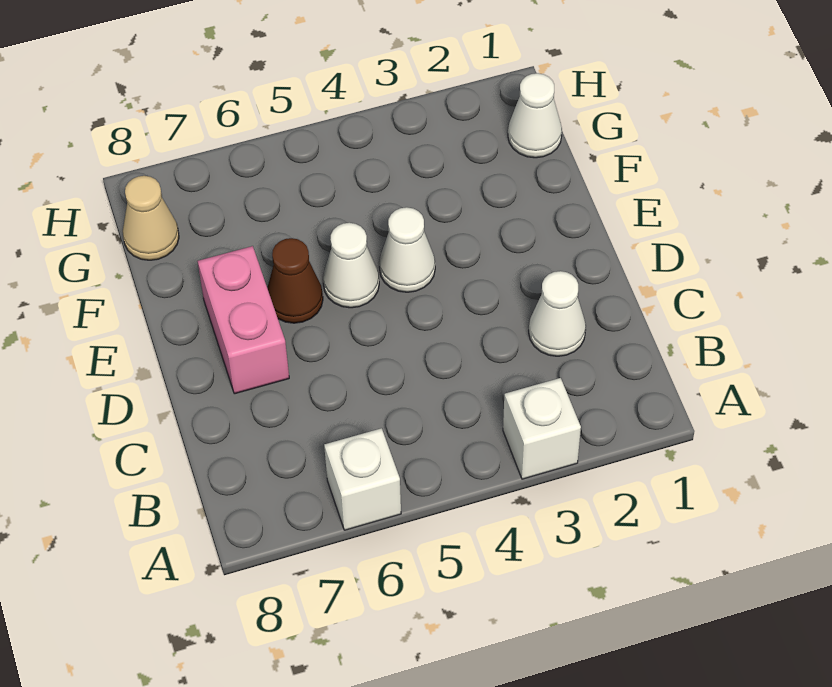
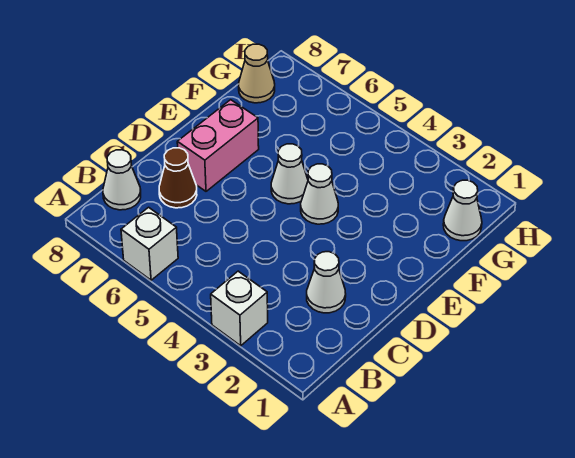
none -> white 1x1 cone [103,150,141,210]
brown 1x1 cone [267,238,323,323] -> brown 1x1 cone moved to [159,148,197,208]

